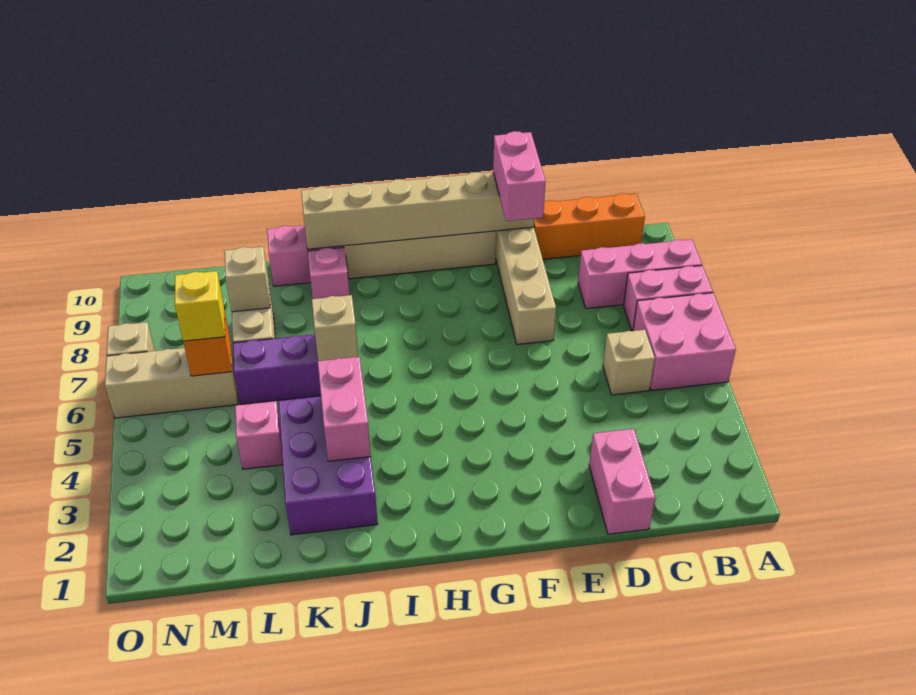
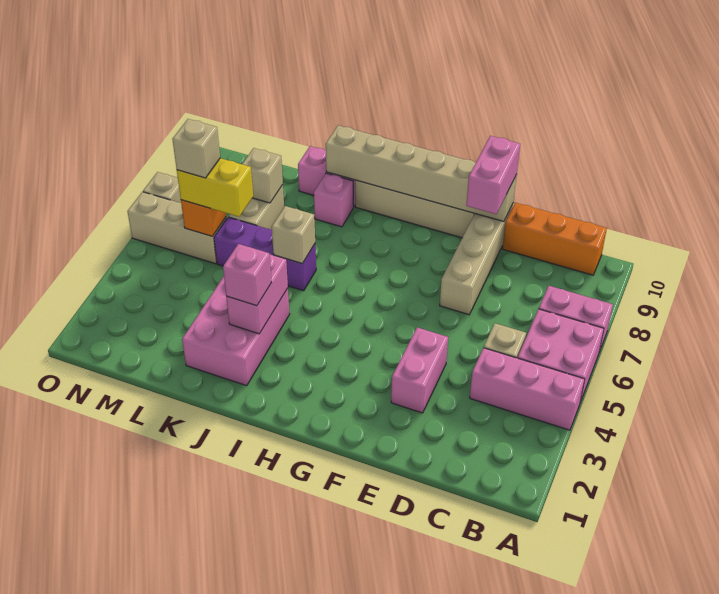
pink 1x3 brick [578,239,702,309] -> pink 1x3 brick moved to [470,348,585,430]
pink 1x2 brick [589,429,655,534] -> pink 1x2 brick moved to [391,327,448,413]
purple 2x3 brick [279,396,378,535] -> pink 2x3 brick [182,276,290,386]
pink 1x1 brick [235,401,283,469] -> pink 1x1 brick moved to [223,244,272,306]
yellow 1x1 brick [175,271,225,342] -> yellow 1x2 brick [177,158,253,217]
none -> tan 1x1 brick [172,119,220,178]

